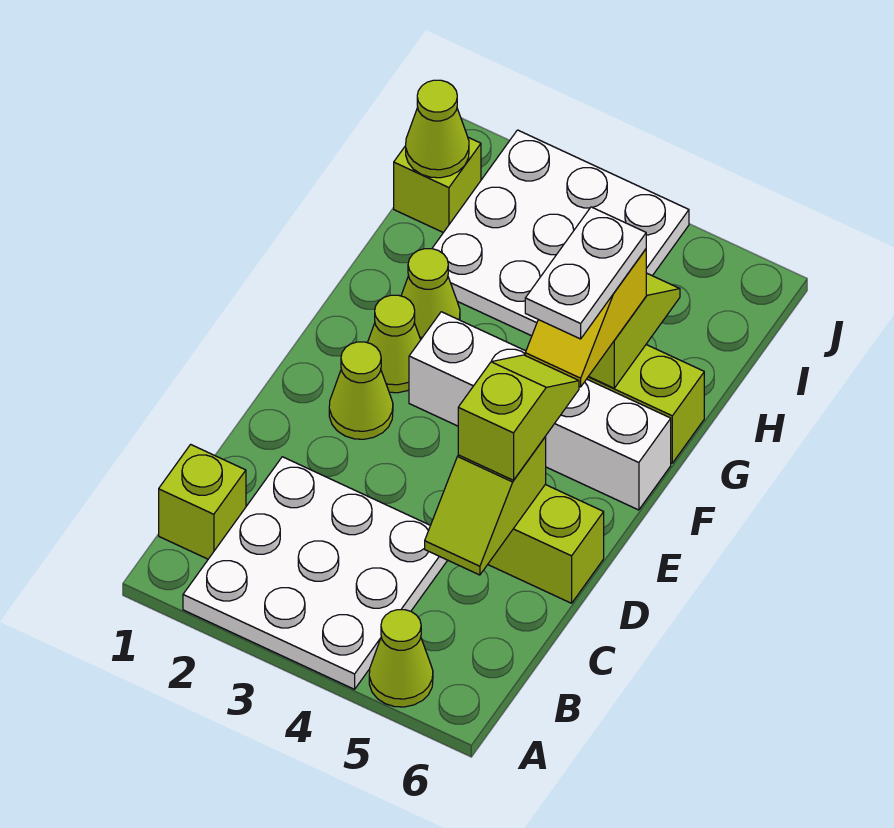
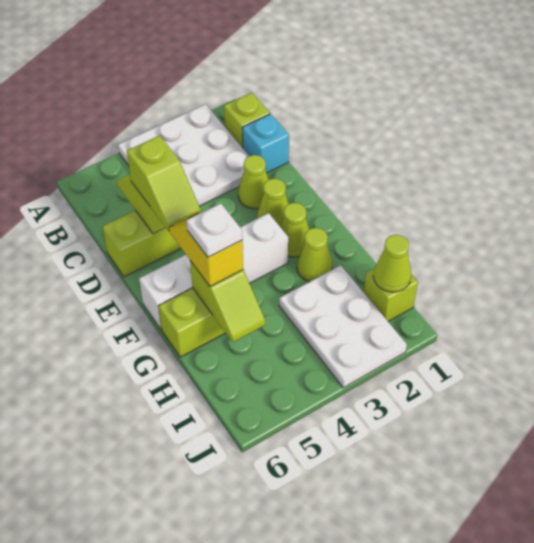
lime 1x1 cone [369,610,433,707] -> lime 1x1 cone moved to [238,155,269,209]
none -> cyan 1x1 brick [242,114,289,173]
white 1x2 plate [525,207,646,339] -> white 1x1 plate [186,203,242,257]
white 3x3 plate [432,130,689,336] -> white 2x3 plate [279,265,407,388]

